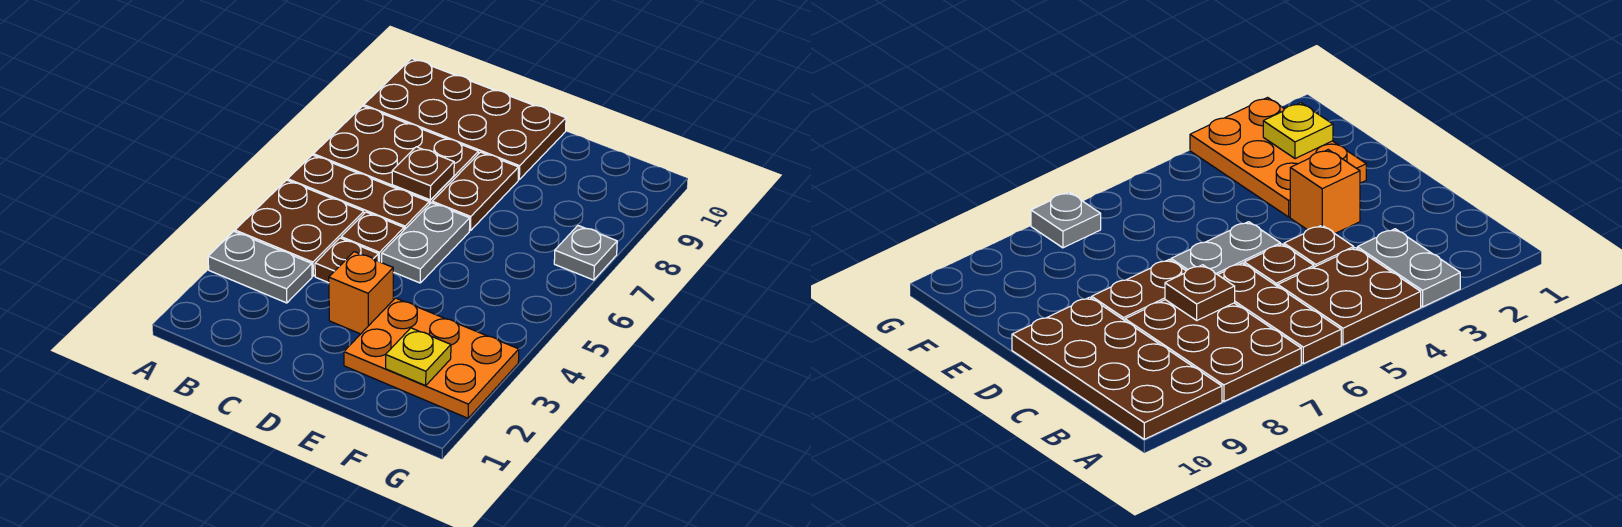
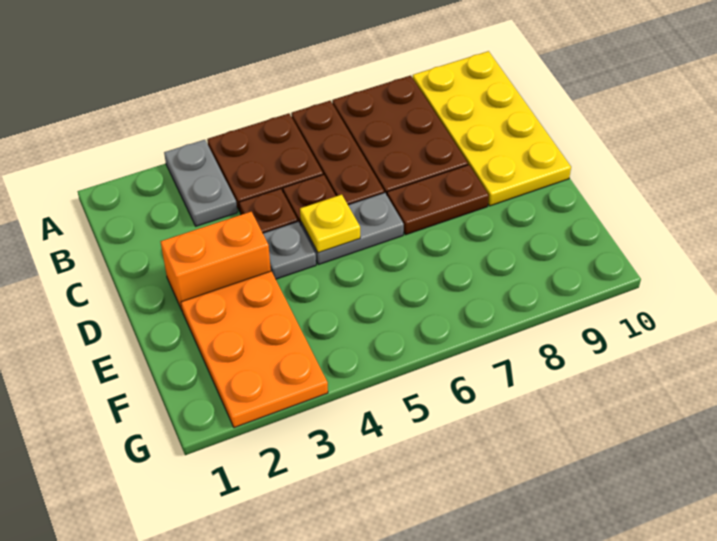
brown 2x4 plate [364,59,566,180] -> yellow 2x4 plate [413,51,571,206]
brown 1x1 plate [392,147,454,200] -> none
orange 1x1 brick [329,252,393,334] -> orange 1x2 brick [161,212,271,310]
yellow 1x1 plate [386,328,451,386] -> yellow 1x1 plate moved to [300,195,360,253]
grey 1x1 plate [554,226,617,280] -> grey 1x1 plate moved to [263,222,316,279]

